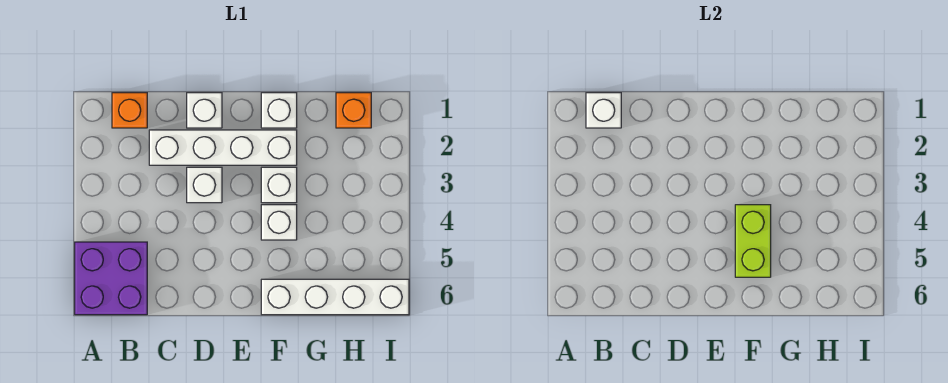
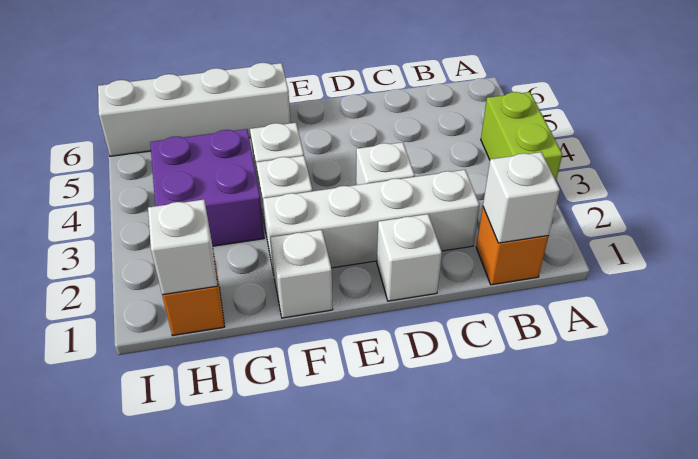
purple 2x2 brick [75,242,147,315] -> purple 2x2 brick moved to [150,129,264,246]
lime 1x2 brick [735,205,771,277] -> lime 1x2 brick moved to [481,92,562,180]
none -> white 1x1 brick [148,200,218,295]

